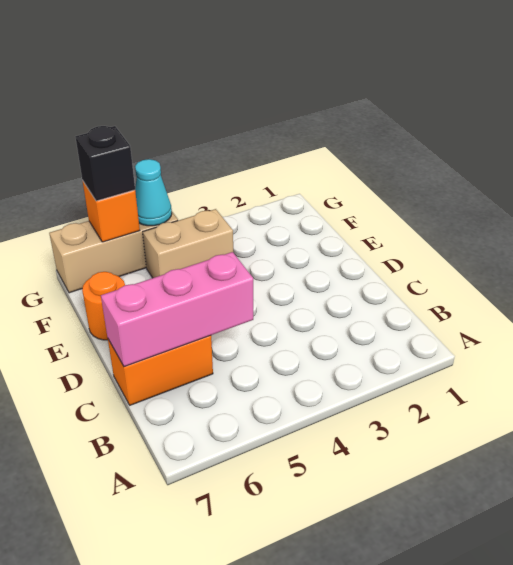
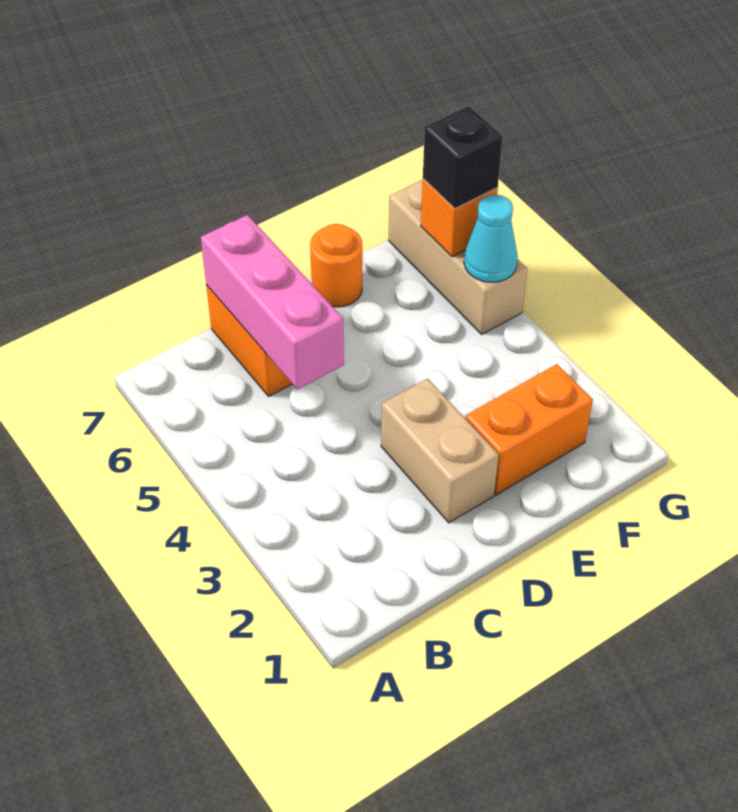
none -> orange 1x2 brick [465,364,593,495]
tan 1x2 brick [143,209,233,278] -> tan 1x2 brick moved to [381,379,499,523]

